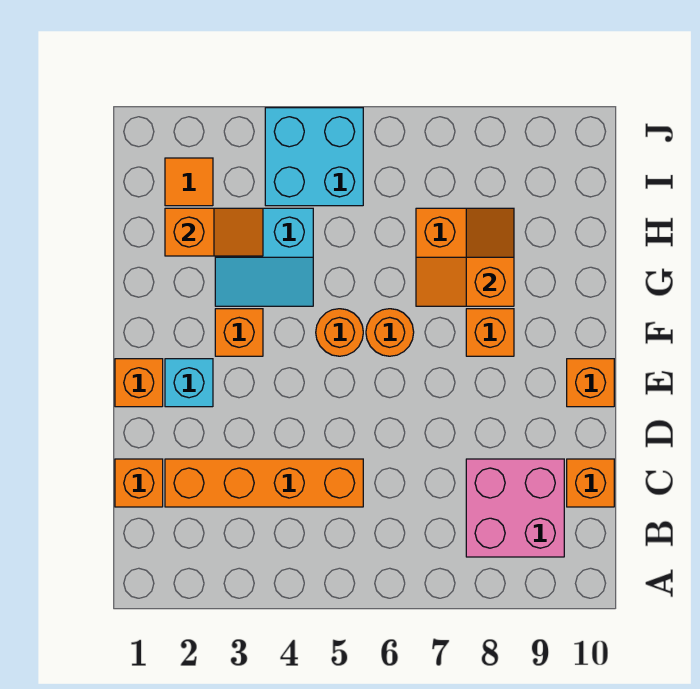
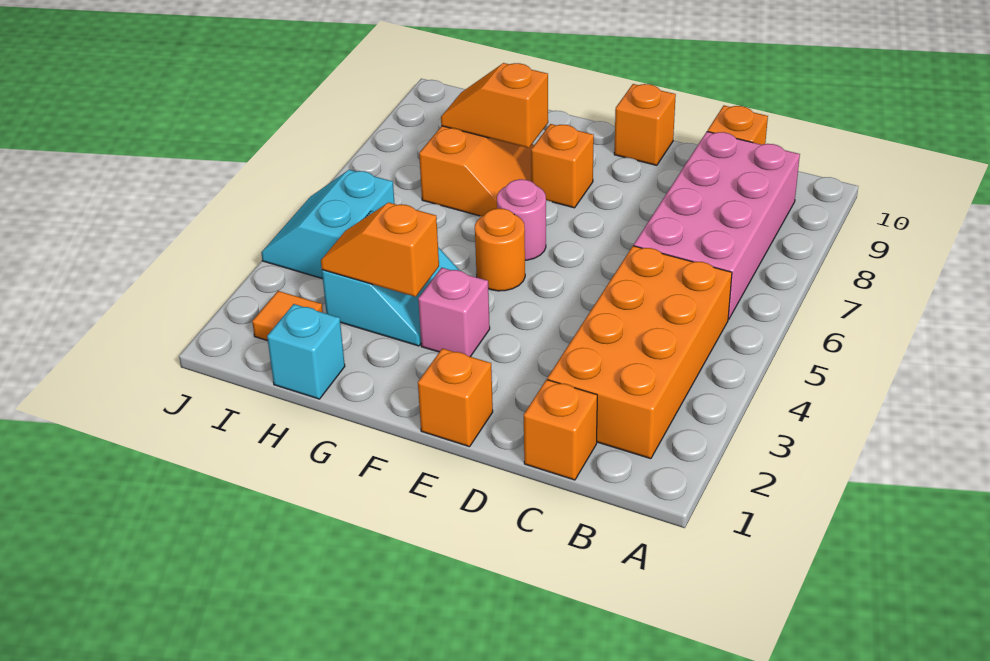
pink 2x2 brick [466,459,564,557] -> pink 2x4 brick [634,131,800,319]
orange 1x4 brick [165,459,363,507] -> orange 2x4 brick [547,246,732,459]
cyan 1x1 brick [165,359,213,407] -> cyan 1x1 brick moved to [267,304,345,399]
orange 1x1 brick [215,309,263,356] -> pink 1x1 brick [418,268,490,357]
orange 1x1 round brick [366,309,414,356] -> pink 1x1 round brick [497,179,546,260]
orange 1x2 slope [165,208,263,256] -> orange 1x2 slope turned to [321,203,439,297]
cyan 2x2 brick [265,108,363,206] -> cyan 2x2 slope [261,170,395,279]

